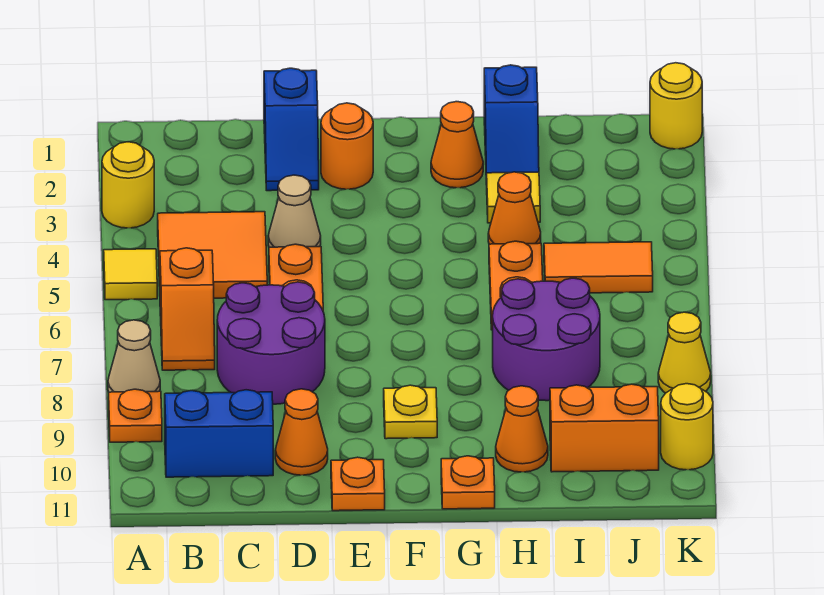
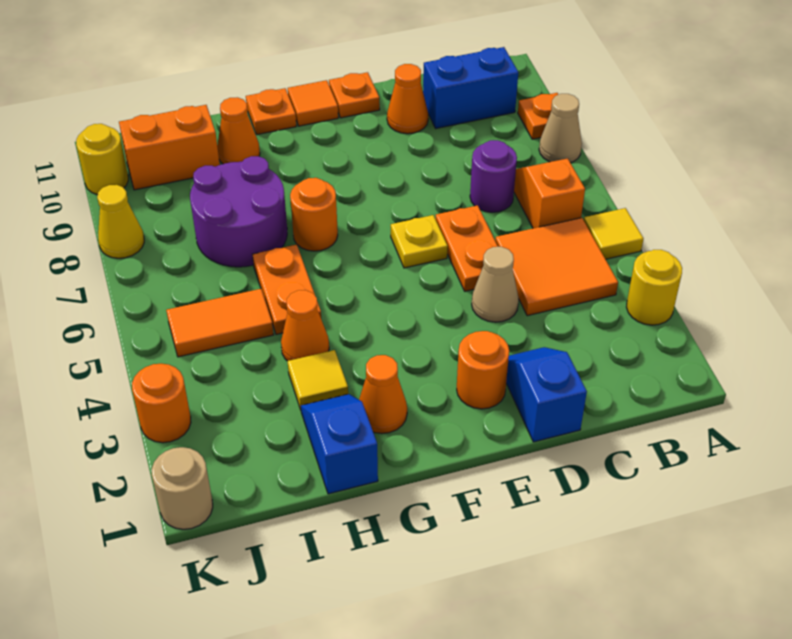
purple 2x2 round brick [217,282,325,404] -> purple 1x1 round brick [470,140,517,212]
yellow 1x1 plate [384,385,437,439] -> yellow 1x1 plate moved to [391,215,448,268]
none -> orange 1x1 tile [288,80,338,126]
none -> orange 1x1 round brick [290,178,338,251]
yellow 1x1 round brick [650,63,702,149] -> tan 1x1 round brick [152,447,213,529]
none -> orange 1x1 round brick [132,364,191,443]

